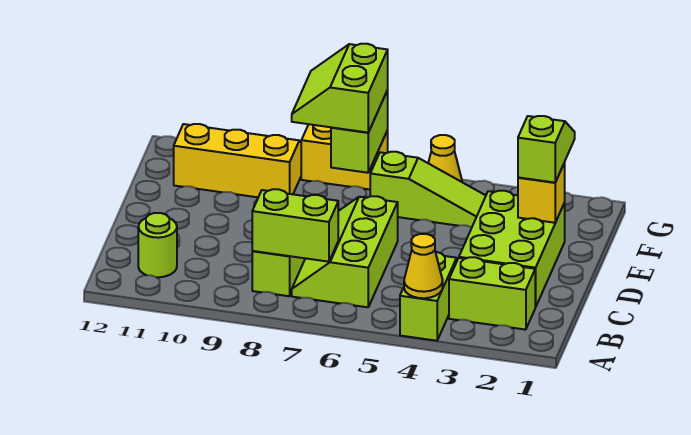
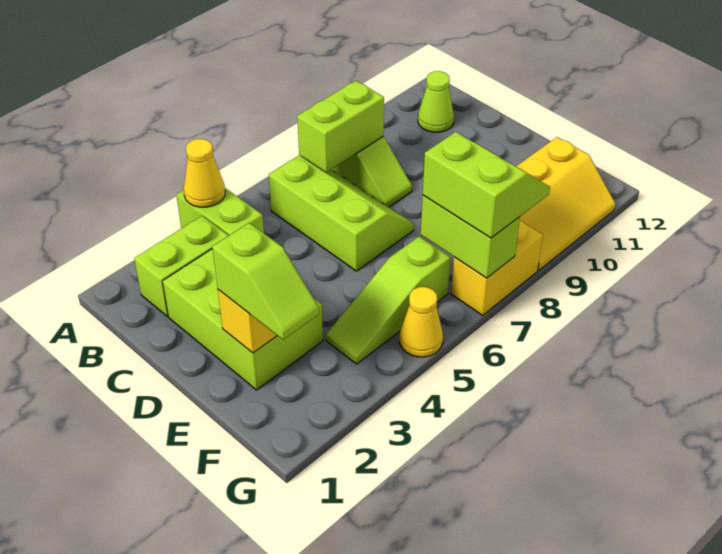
lime 1x1 round brick [138,213,177,277] -> lime 1x1 cone [418,71,454,132]

